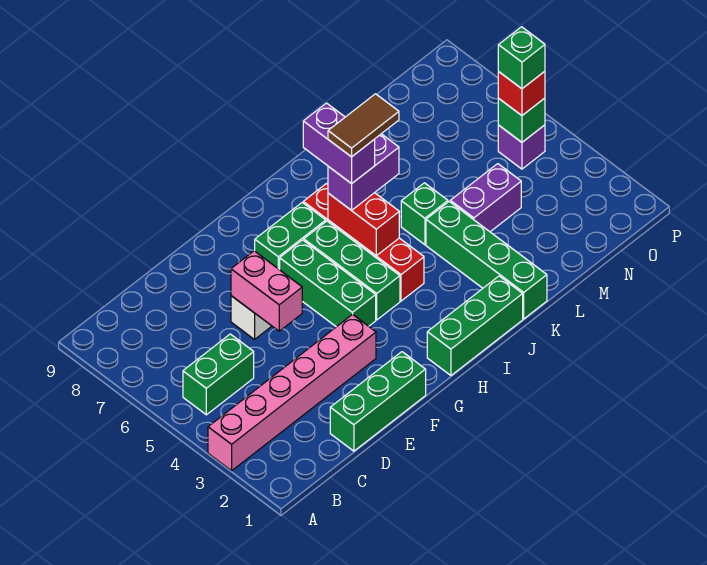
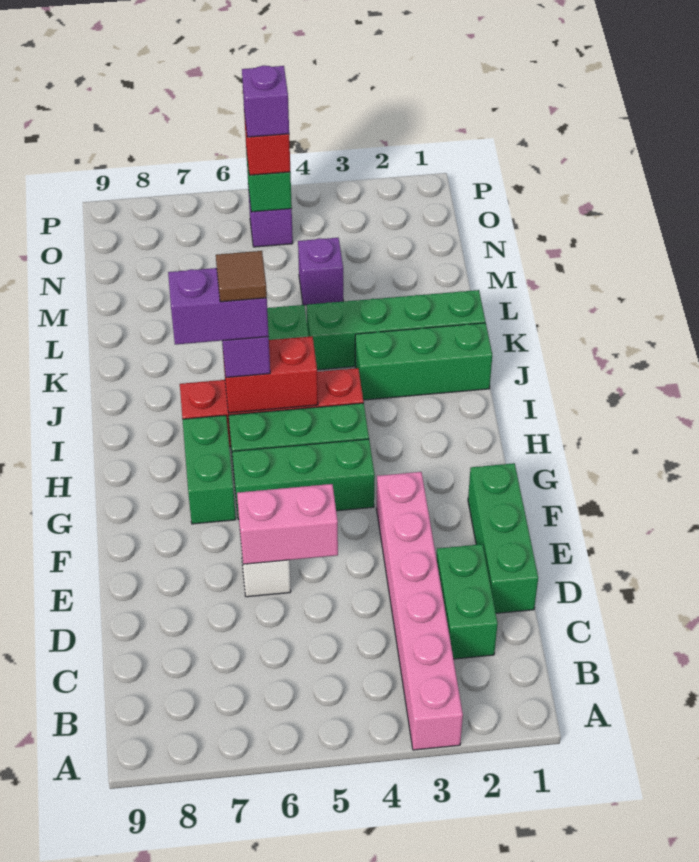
green 1x2 brick [183,334,254,415] -> green 1x2 brick moved to [436,544,498,659]
green 1x3 brick [427,276,523,375] -> green 1x3 brick turned to [355,323,492,400]
brown 1x2 tile [328,94,399,157] -> brown 1x1 tile [216,251,267,302]
purple 1x2 brick [450,164,521,232] -> purple 1x1 brick [298,238,343,305]
green 1x1 brick [498,27,545,89] -> purple 1x1 brick [242,66,289,137]

